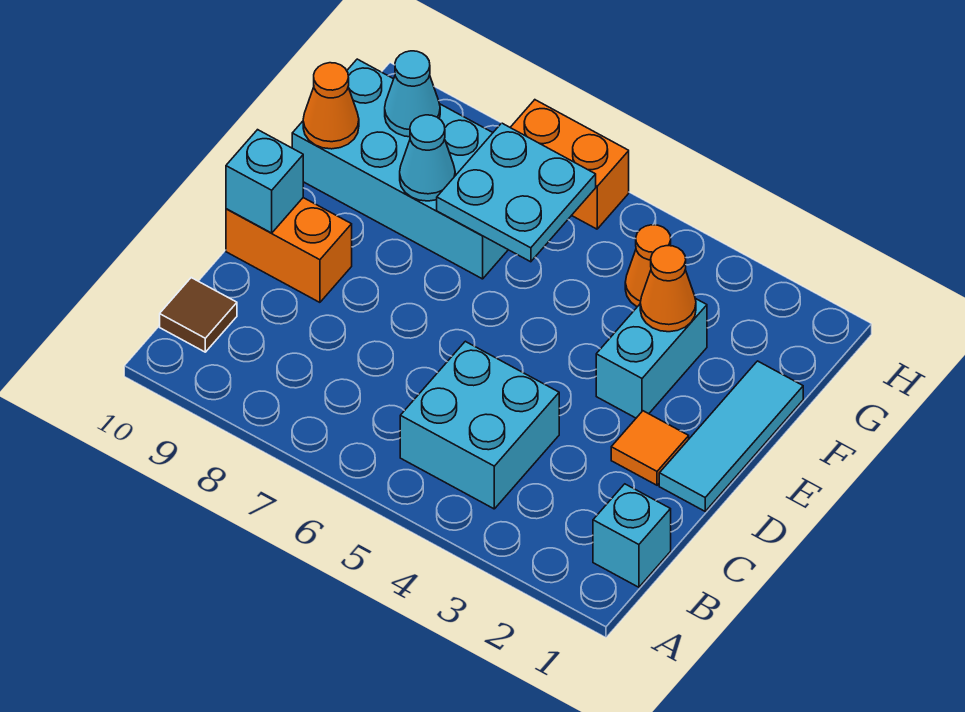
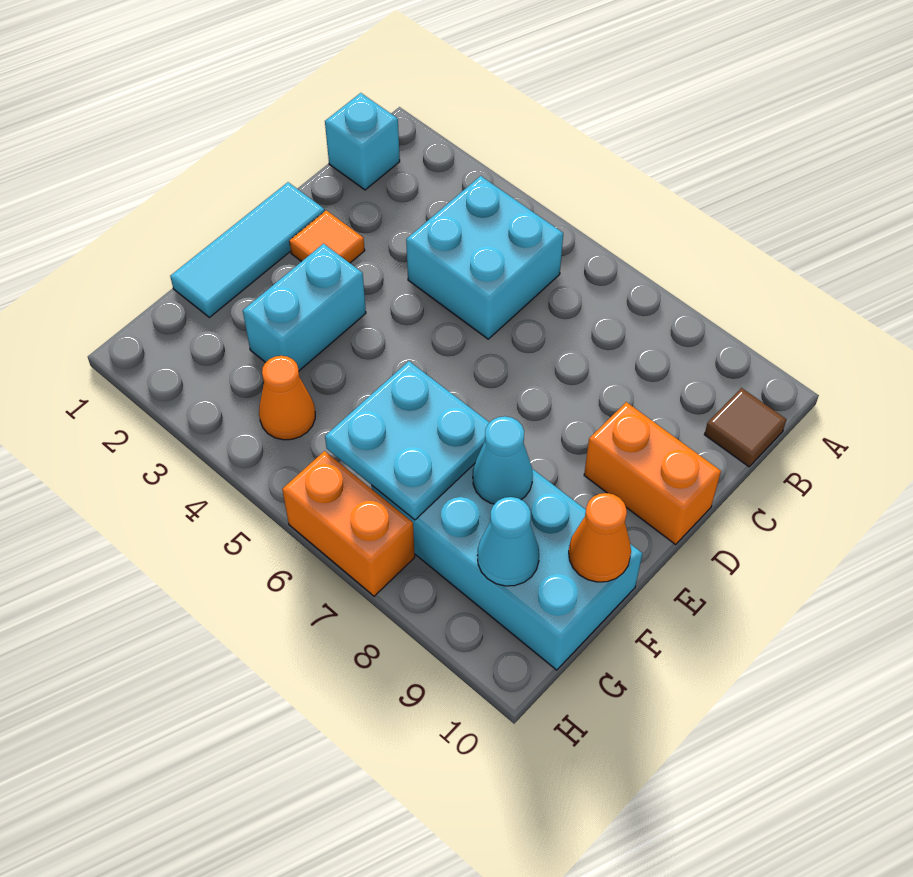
cyan 1x1 brick [226,130,303,233] -> none
orange 1x1 cone [640,246,696,332] -> none

